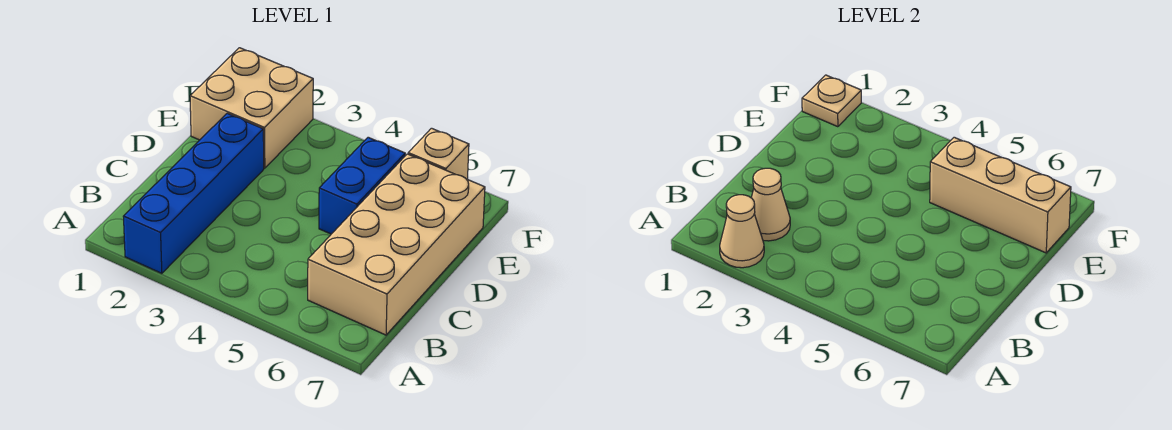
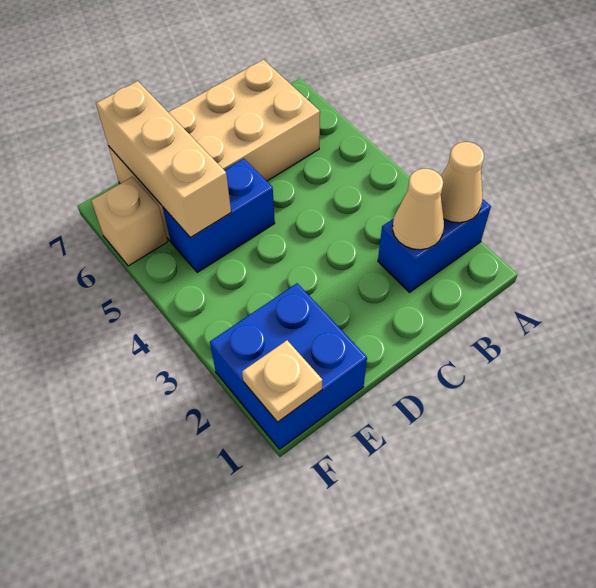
blue 1x4 brick [123,113,264,273] -> blue 1x2 brick [378,199,491,292]
tan 2x2 brick [190,48,313,168] -> blue 2x2 brick [210,283,367,449]

